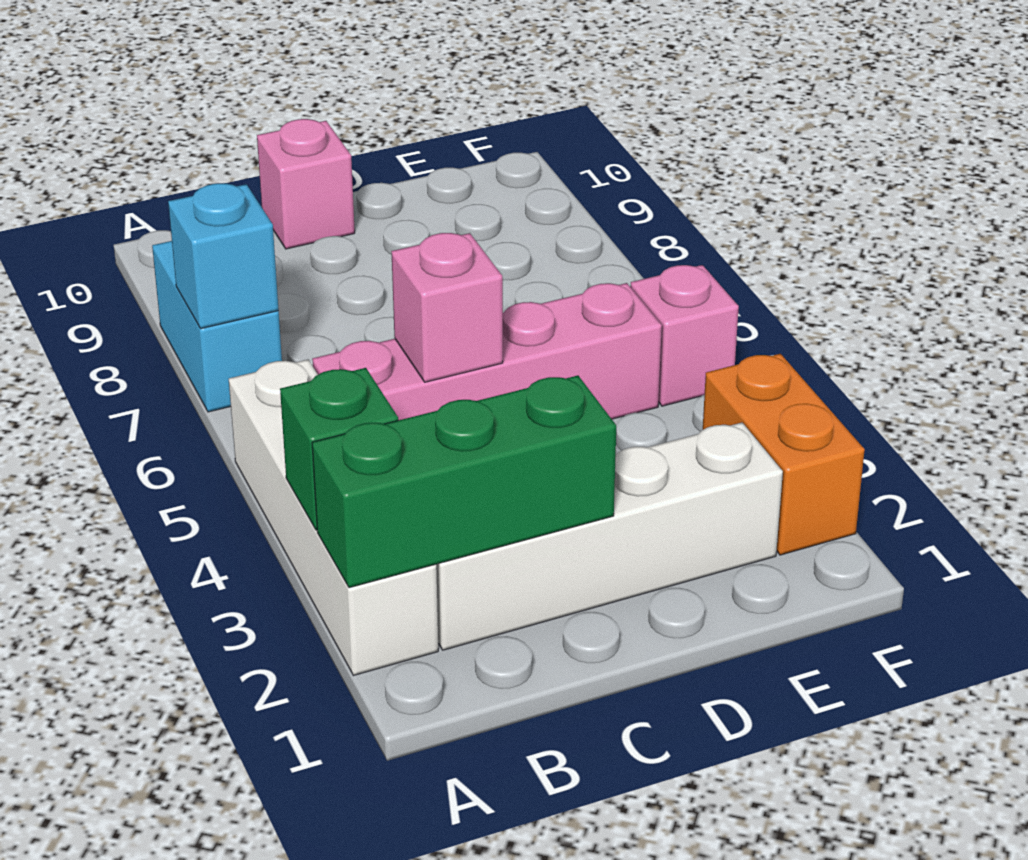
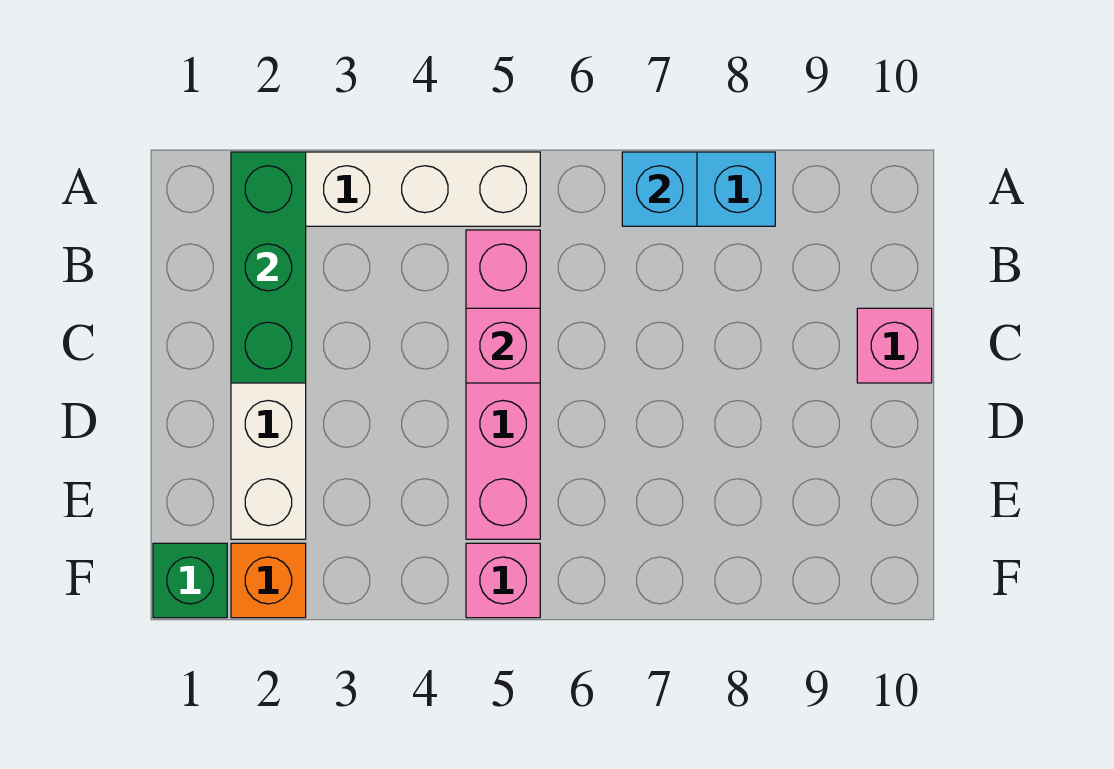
green 1x1 brick [280,368,398,530] -> green 1x1 brick moved to [153,543,227,618]
orange 1x2 brick [703,354,865,555] -> orange 1x1 brick [231,543,306,618]

